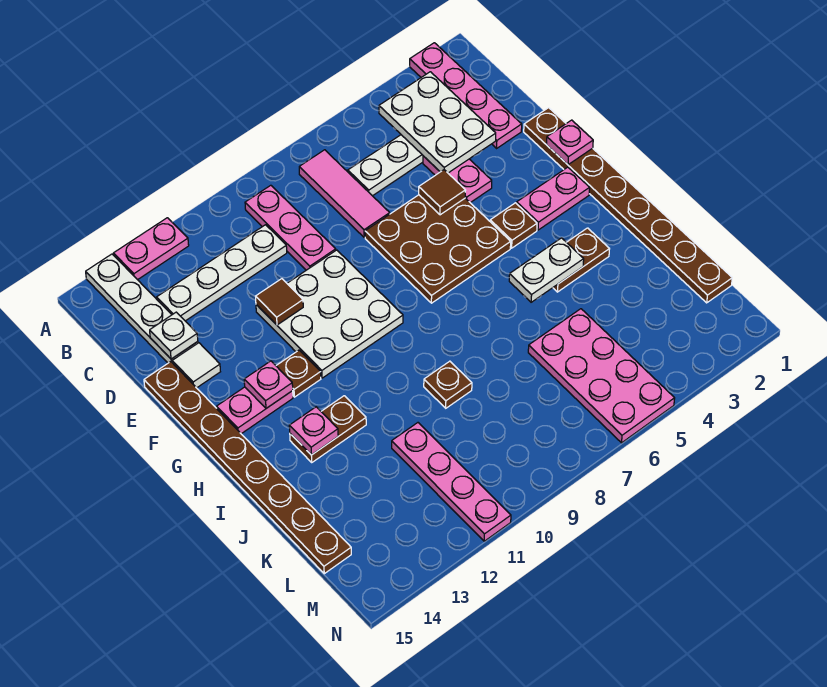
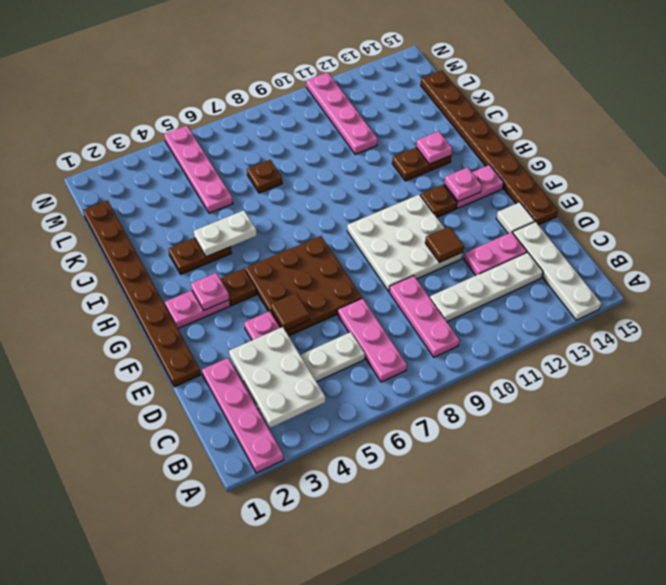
pink 1x2 plate [114,218,189,280] -> pink 1x2 plate moved to [464,232,527,275]
pink 1x3 tile [299,150,390,237] -> pink 1x3 plate [338,298,407,382]
white 1x1 plate [150,312,198,359] -> none
pink 1x1 plate [547,120,593,165] -> pink 1x1 plate moved to [191,273,229,310]
brown 1x1 plate [424,361,472,408] -> brown 1x1 plate moved to [247,160,282,193]
pink 2x4 plate [528,309,675,443] -> pink 1x4 plate [164,125,233,213]

